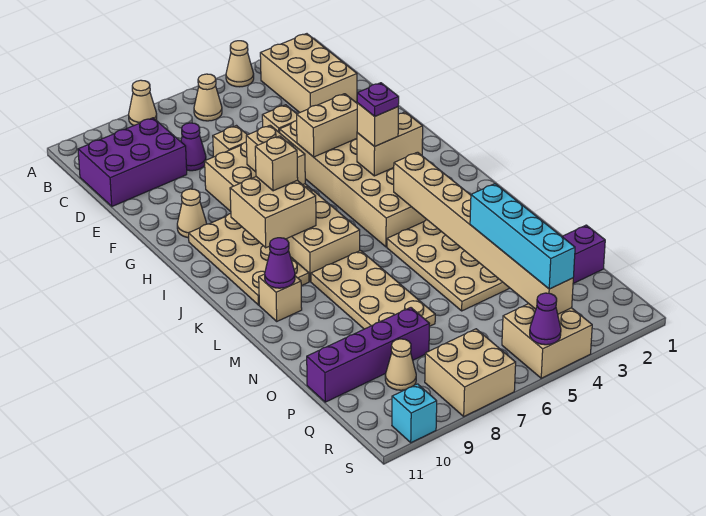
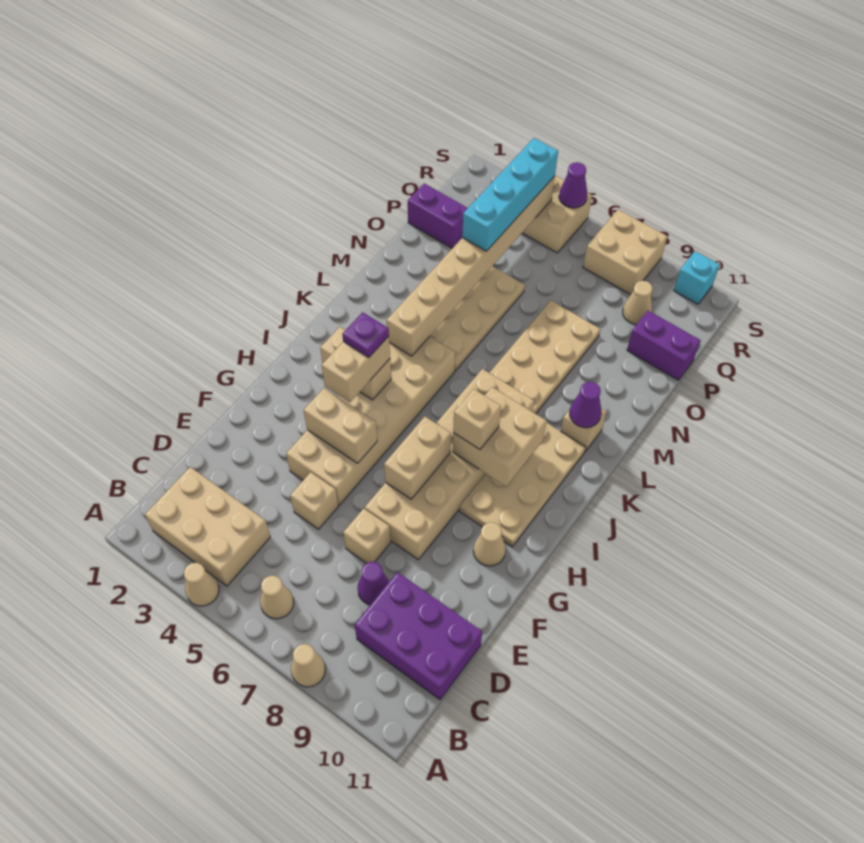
tan 2x3 brick [260,34,357,113] -> tan 2x3 brick turned to [145,467,270,586]
tan 1x1 brick [357,103,398,147] -> tan 1x2 brick [322,336,390,402]
purple 1x4 brick [307,308,430,402] -> purple 1x2 brick [627,311,701,380]

